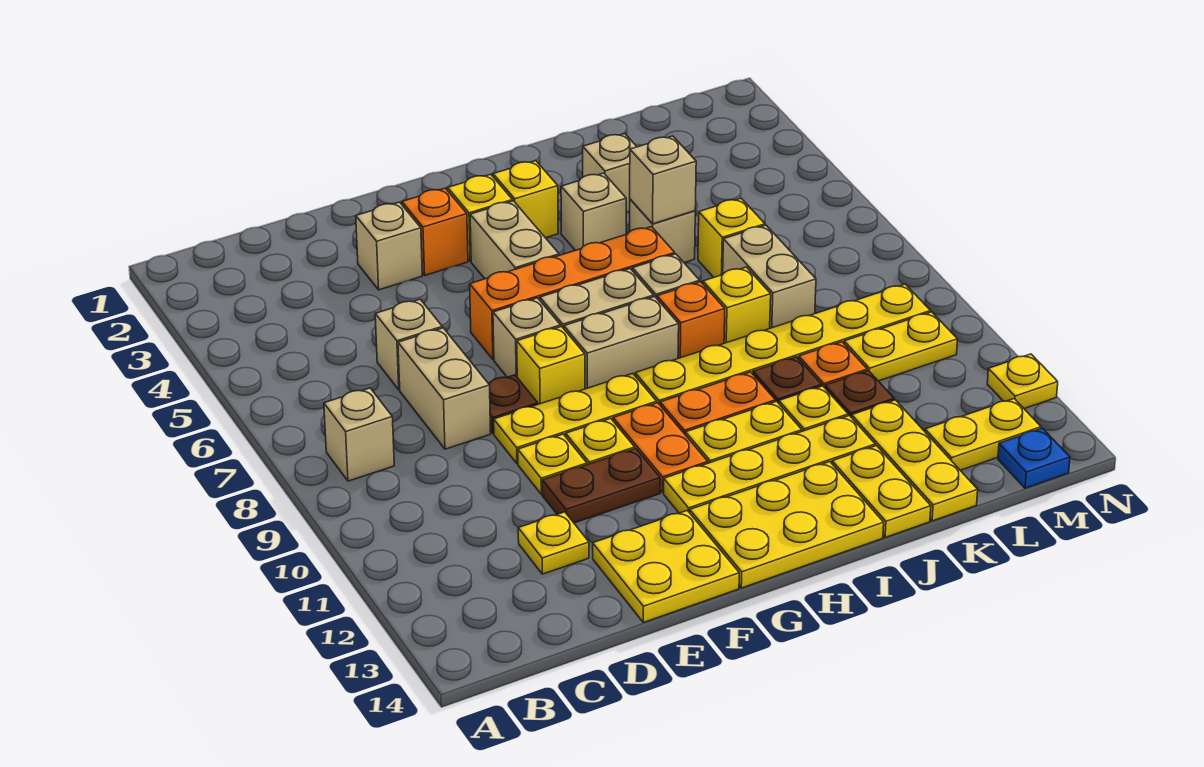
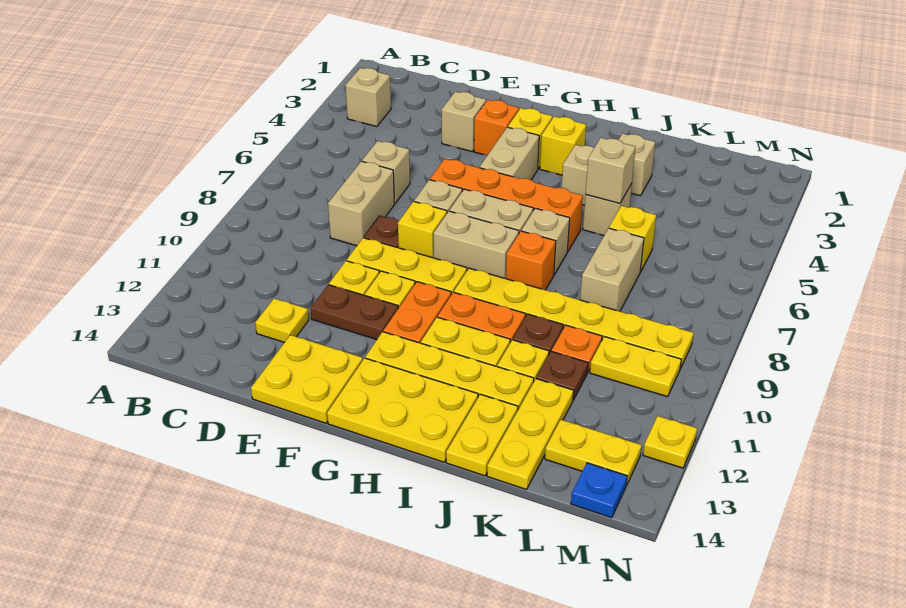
tan 1x1 brick [324,388,394,481] -> tan 1x1 brick moved to [346,68,391,127]
yellow 1x1 brick [703,267,771,343] -> none

